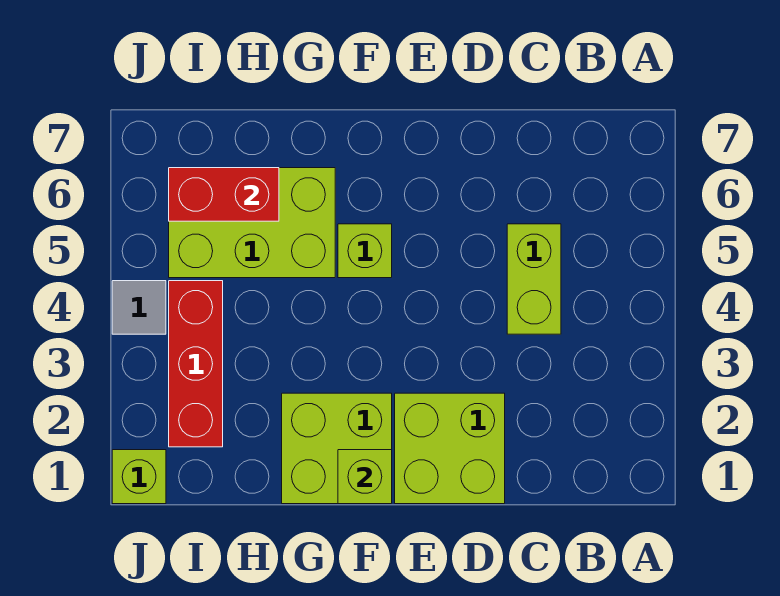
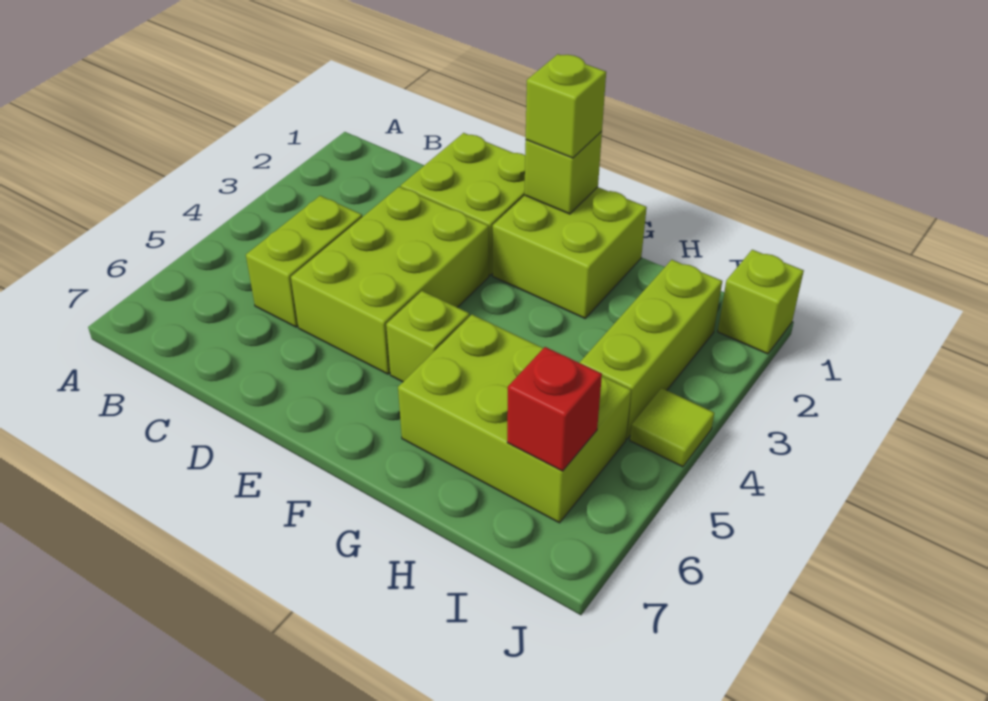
none -> lime 2x3 brick [291,187,489,374]
none -> lime 1x1 brick [526,54,606,158]
red 1x2 brick [169,168,279,221] -> red 1x1 brick [507,347,602,471]
red 1x3 brick [169,281,223,447] -> lime 1x3 brick [580,260,722,439]
grey 1x1 tile [112,281,166,334] -> lime 1x1 tile [630,388,714,467]

